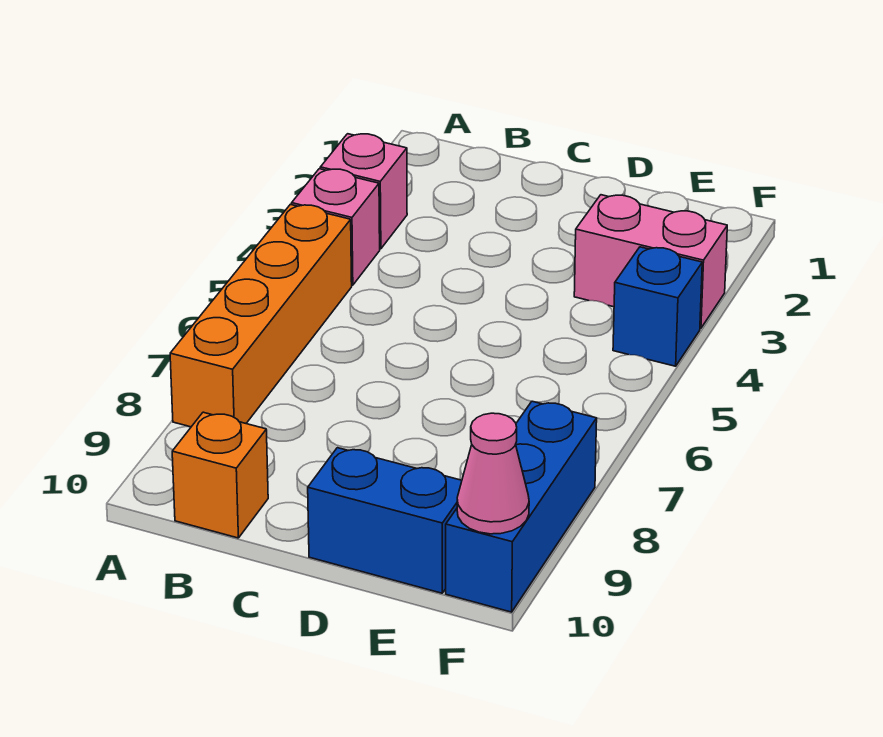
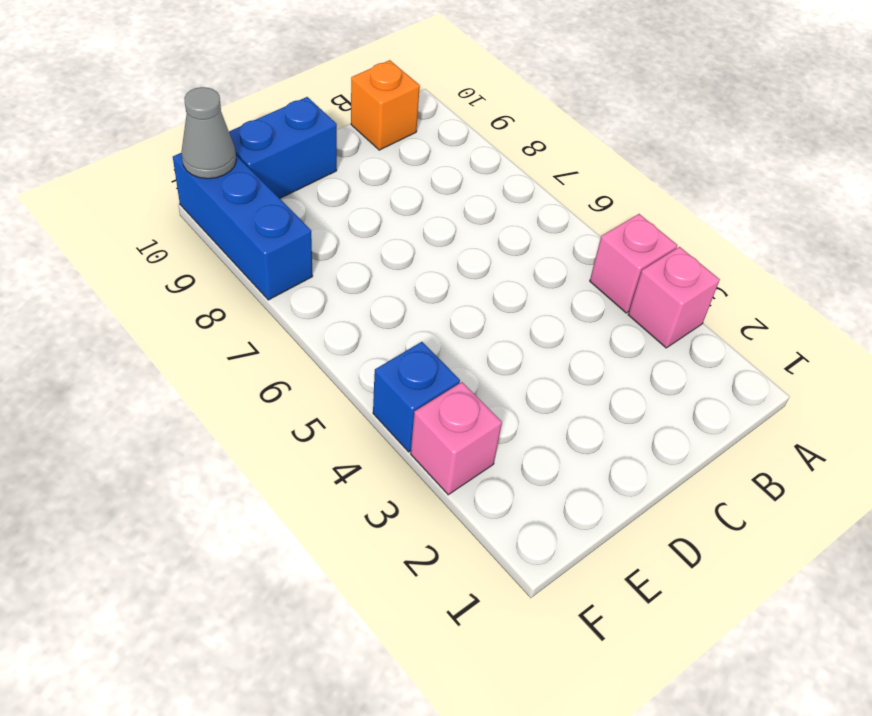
orange 1x4 brick [170,204,352,427] -> none
pink 1x2 brick [574,195,727,328] -> pink 1x1 brick [411,382,502,495]
pink 1x1 cone [457,413,529,534] -> grey 1x1 cone [181,87,236,179]

